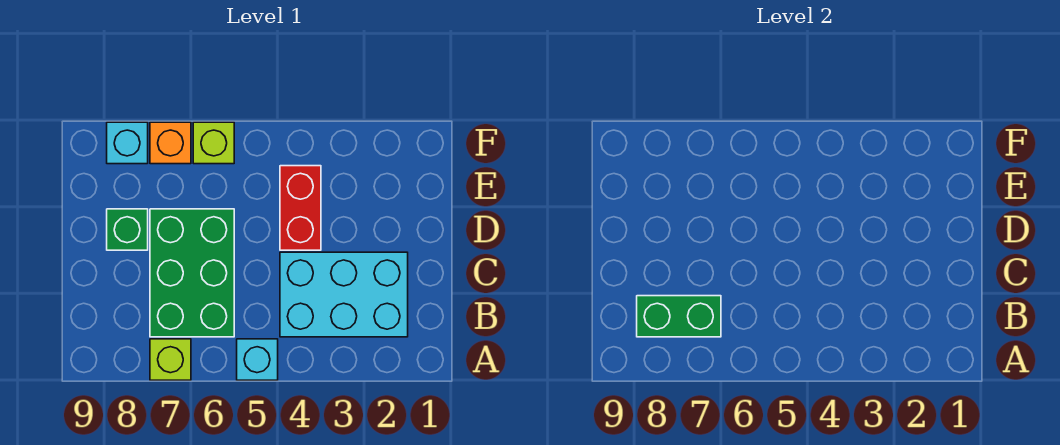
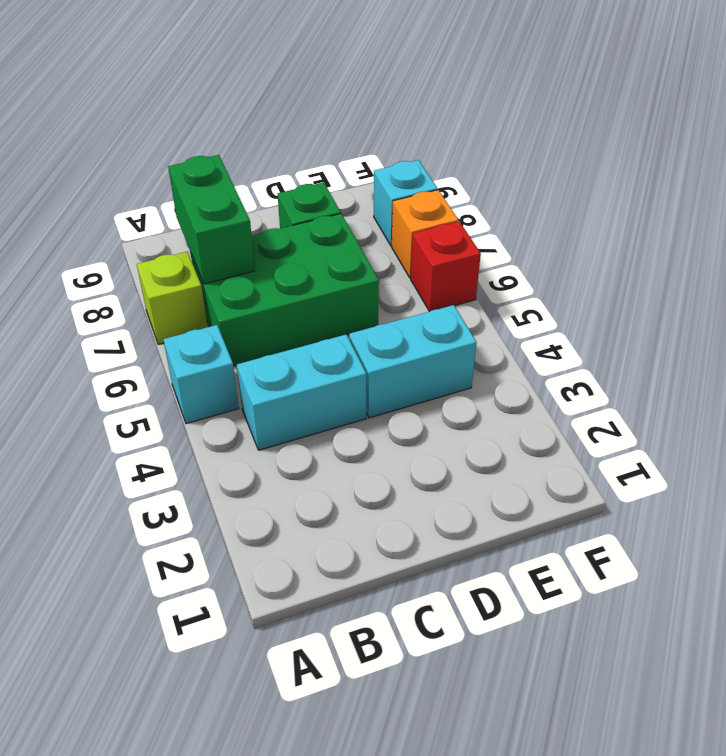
cyan 2x3 brick [280,252,408,337] -> cyan 1x2 brick [237,335,366,450]
red 1x2 brick [280,166,321,250] -> cyan 1x2 brick [349,305,477,418]
lime 1x1 brick [193,122,234,164] -> red 1x1 brick [411,222,481,312]

